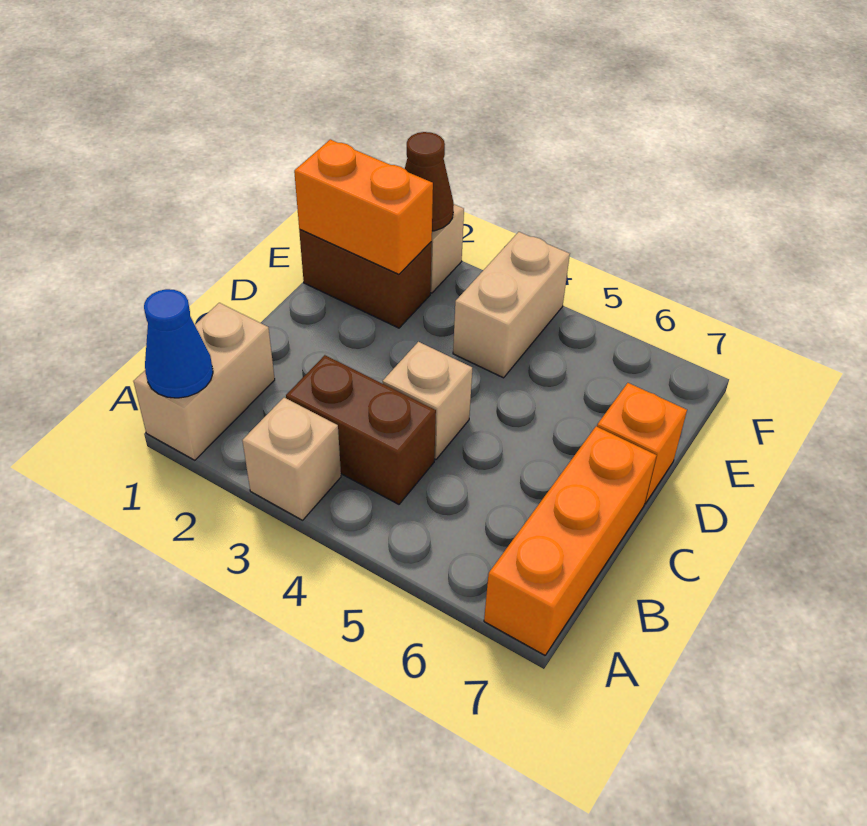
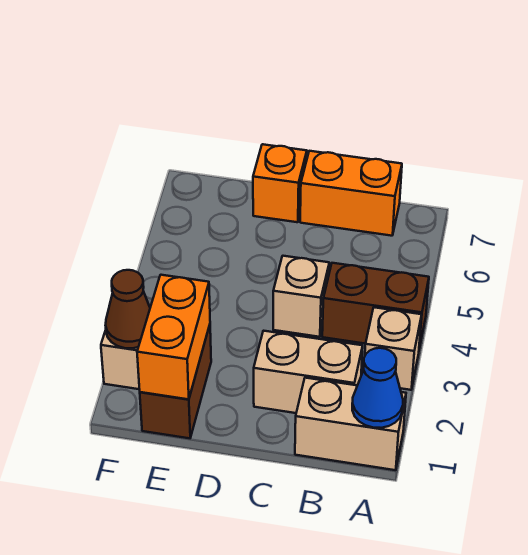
orange 1x3 brick [484,426,657,655] -> orange 1x2 brick [300,151,402,236]
brown 1x2 brick [286,355,436,504] -> brown 1x2 brick turned to [322,263,429,349]
tan 1x2 brick [453,232,570,378] -> tan 1x2 brick moved to [254,331,363,413]

